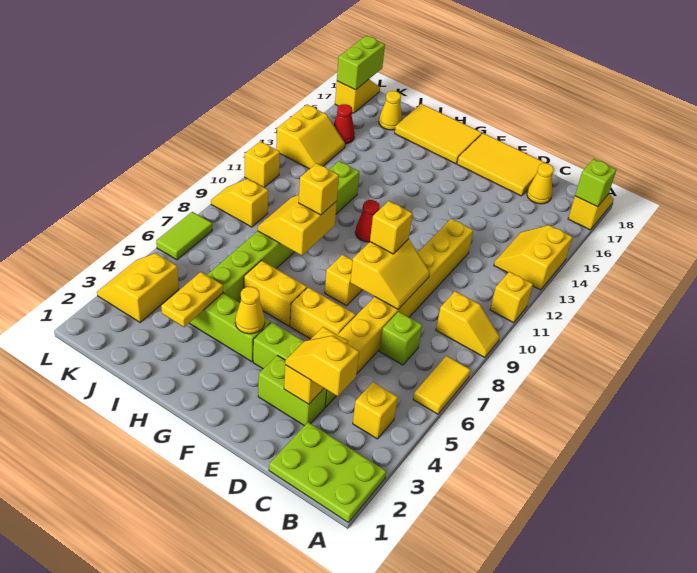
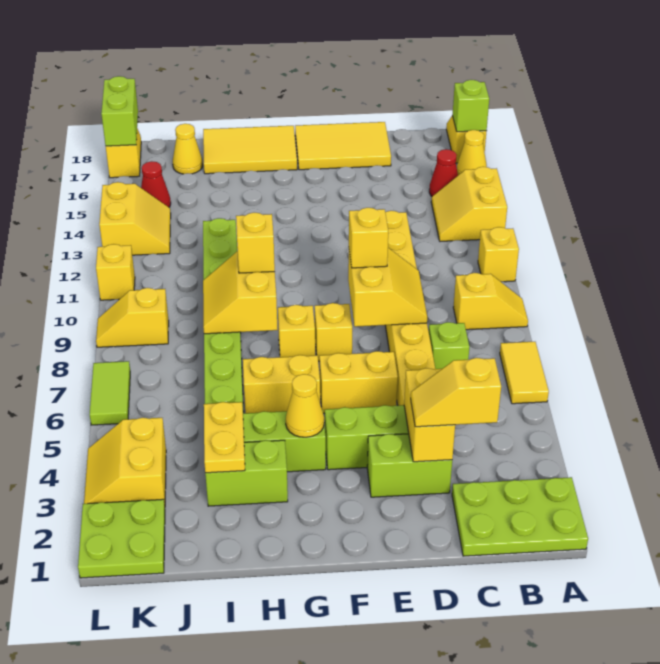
yellow 1x1 brick [353,382,398,439] -> yellow 1x1 brick moved to [278,305,315,357]
yellow 1x1 cone [527,163,554,204] -> yellow 1x1 cone moved to [457,130,487,175]
red 1x1 cone [355,200,380,242] -> red 1x1 cone moved to [429,149,458,196]
none -> lime 1x2 brick [205,440,288,506]
none -> lime 2x2 plate [78,499,165,578]

